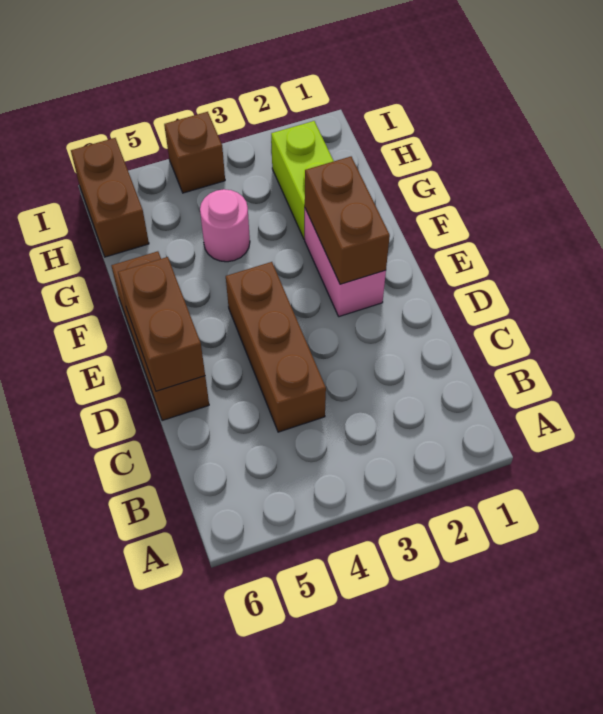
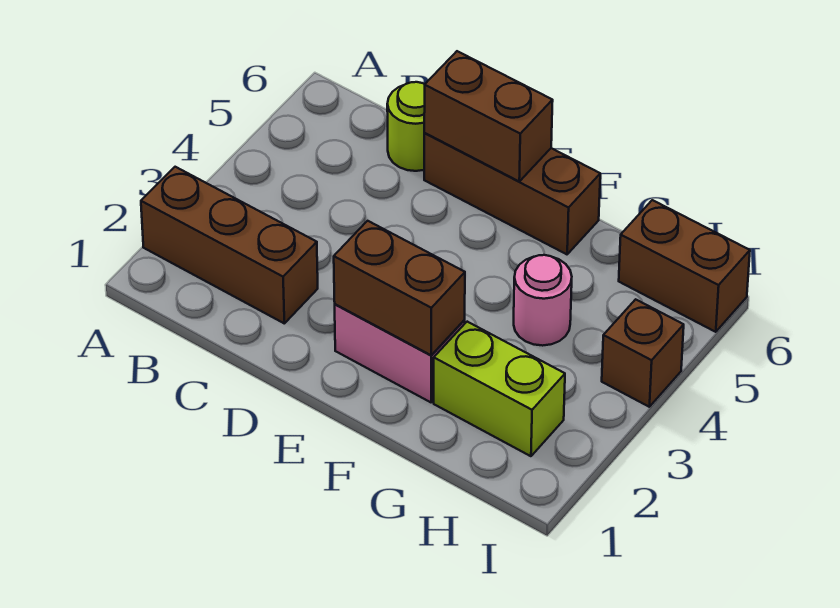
brown 1x3 brick [226,262,326,432] -> brown 1x3 brick moved to [141,167,318,323]
none -> lime 1x1 round brick [387,82,425,171]

